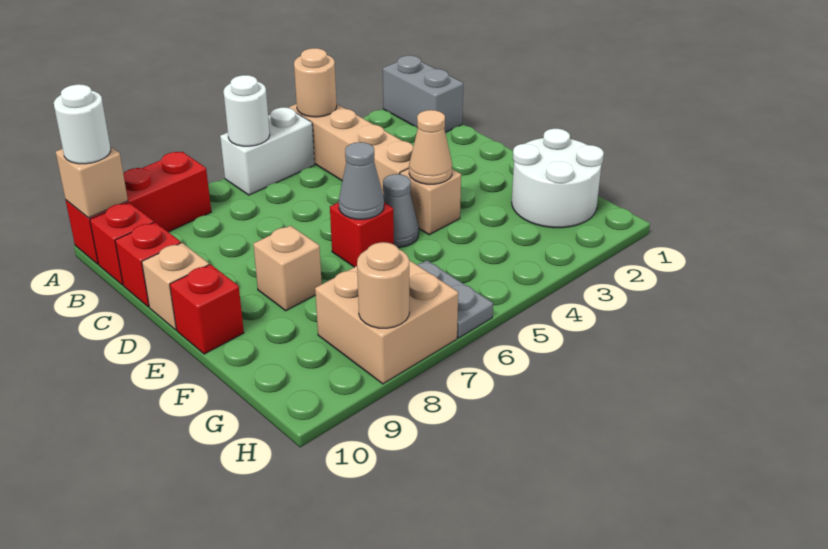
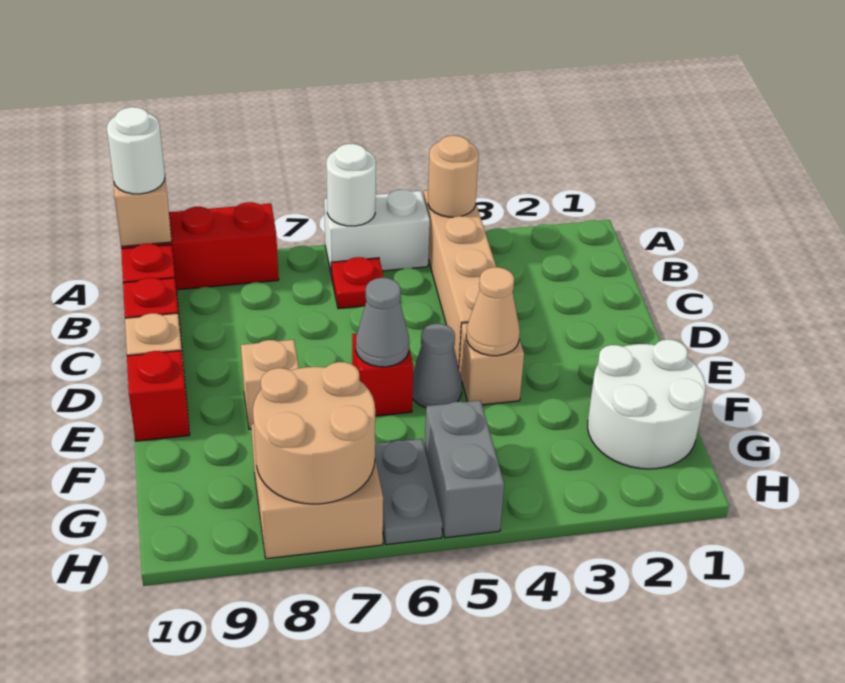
grey 1x2 brick [383,55,463,133] -> grey 1x2 brick moved to [425,400,504,538]
none -> red 1x1 plate [331,257,384,309]
tan 1x1 round brick [357,242,409,328] -> tan 2x2 round brick [253,362,375,504]

